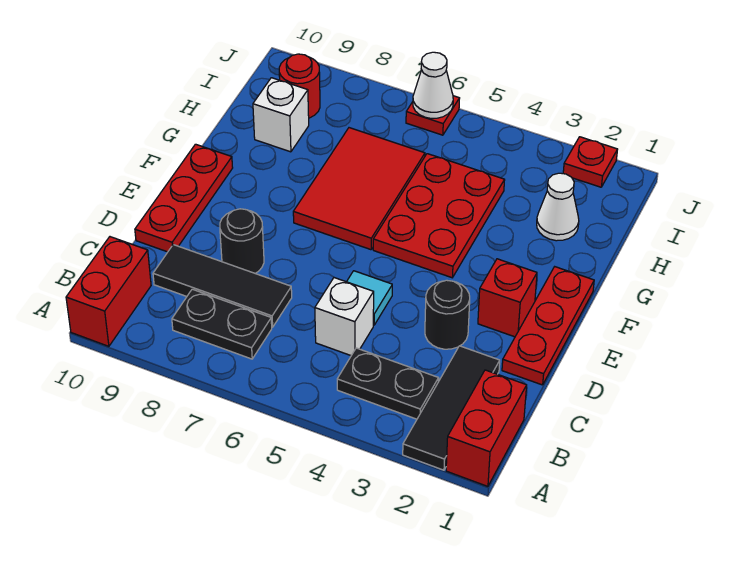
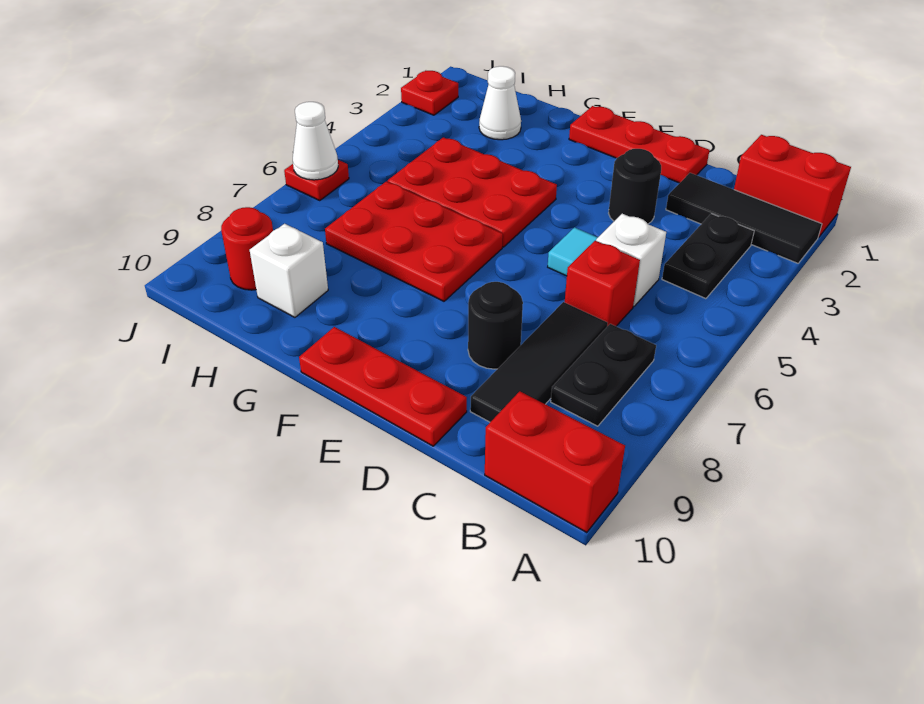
red 1x1 brick [478,259,537,337] -> red 1x1 brick moved to [565,241,640,326]
red 2x3 tile [293,128,425,250] -> red 2x3 plate [325,181,503,301]

